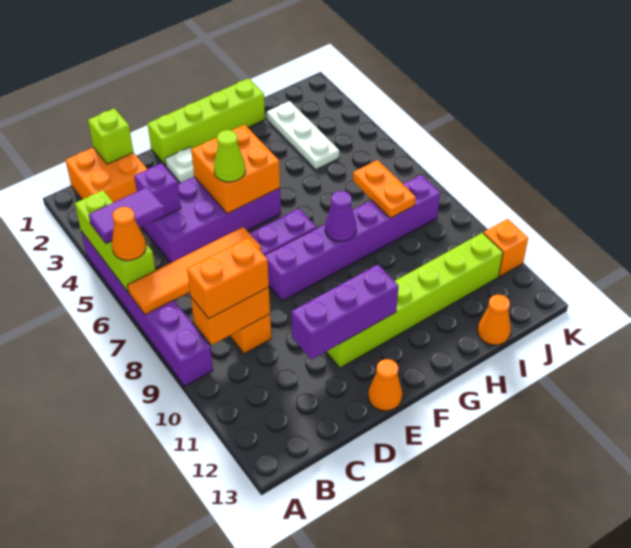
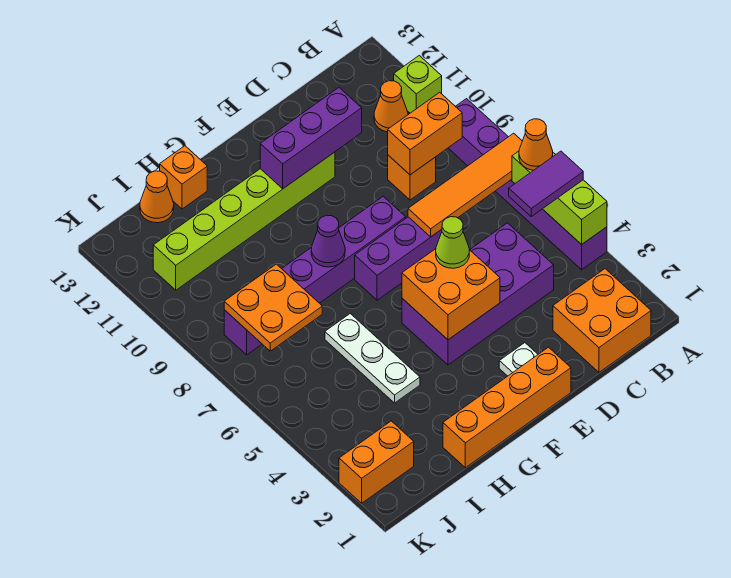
orange 1x2 brick [187,238,269,319] -> orange 1x2 brick moved to [339,421,414,503]
lime 1x1 brick [88,108,133,164] -> lime 1x1 brick moved to [394,56,442,113]
purple 1x1 brick [134,163,181,221] -> none
lime 1x4 brick [148,78,265,166] -> orange 1x4 brick [443,347,571,468]
orange 1x1 cone [368,359,402,411] -> orange 1x1 cone moved to [374,81,408,132]
white 1x3 plate [267,101,339,169] -> white 1x3 plate moved to [325,314,420,403]
orange 1x2 plate [353,160,416,218] -> orange 2x2 plate [224,264,322,351]
orange 1x1 brick [484,219,528,276] -> orange 1x1 brick moved to [160,146,207,209]

